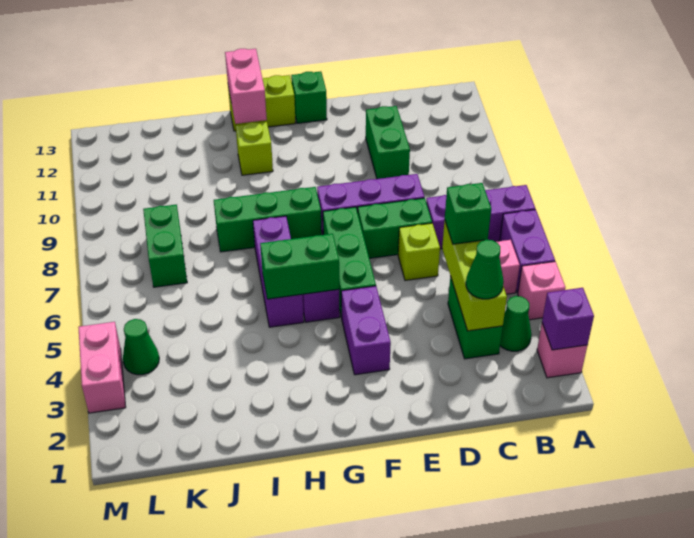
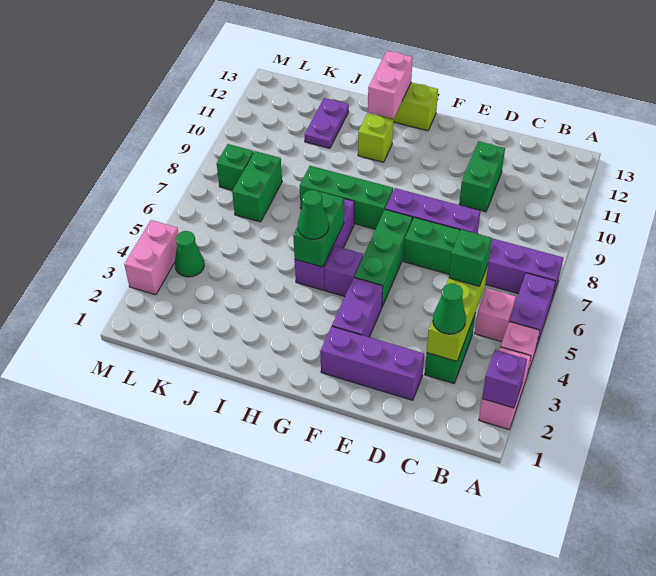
pink 1x1 brick [537,323,587,378] -> pink 1x2 brick [479,347,531,429]
green 1x1 cone [500,296,532,351] -> green 1x1 cone moved to [298,190,329,239]
none -> purple 1x3 brick [320,326,424,400]
lime 1x1 brick [398,223,440,280] -> none
green 1x1 brick [291,72,327,123] -> green 1x1 brick moved to [217,144,254,190]
green 1x2 brick [260,234,339,299] -> green 1x2 brick turned to [293,191,344,267]
none -> purple 1x2 plate [305,98,349,148]

